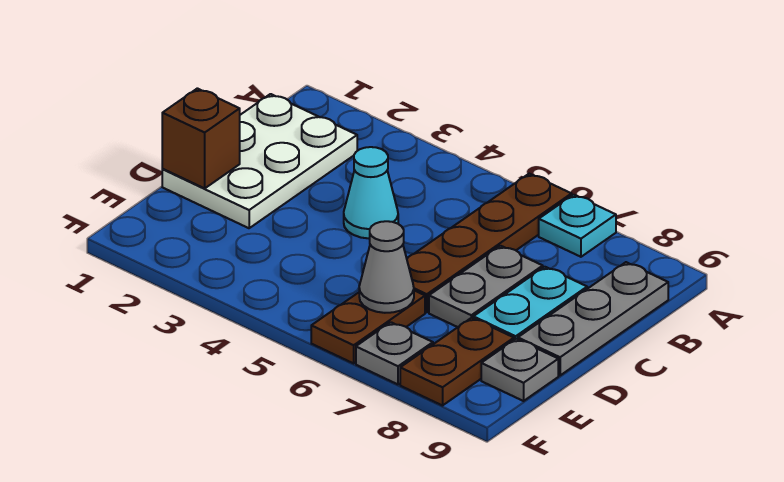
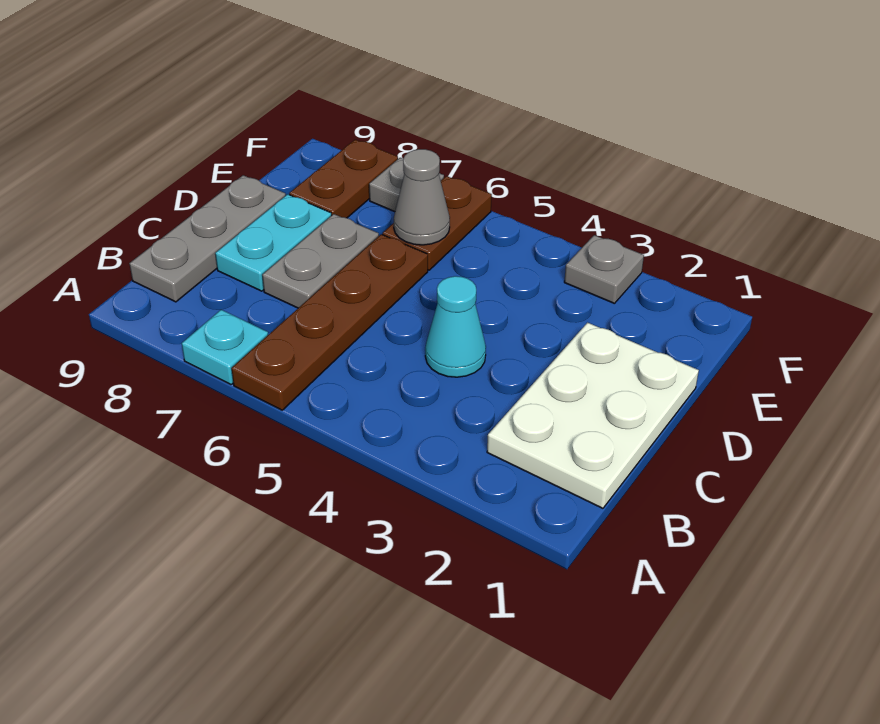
brown 1x1 brick [162,88,240,188] -> none
grey 1x1 plate [481,339,558,401] -> grey 1x1 plate moved to [564,235,644,304]

